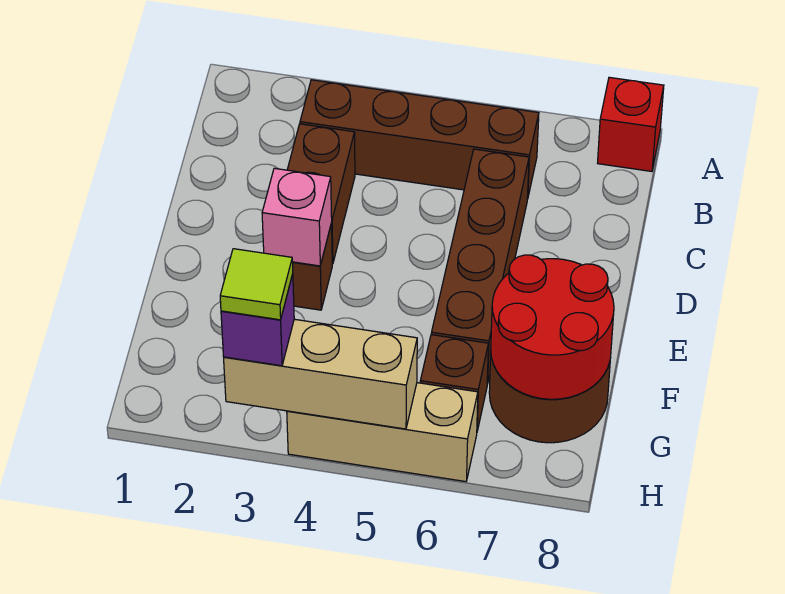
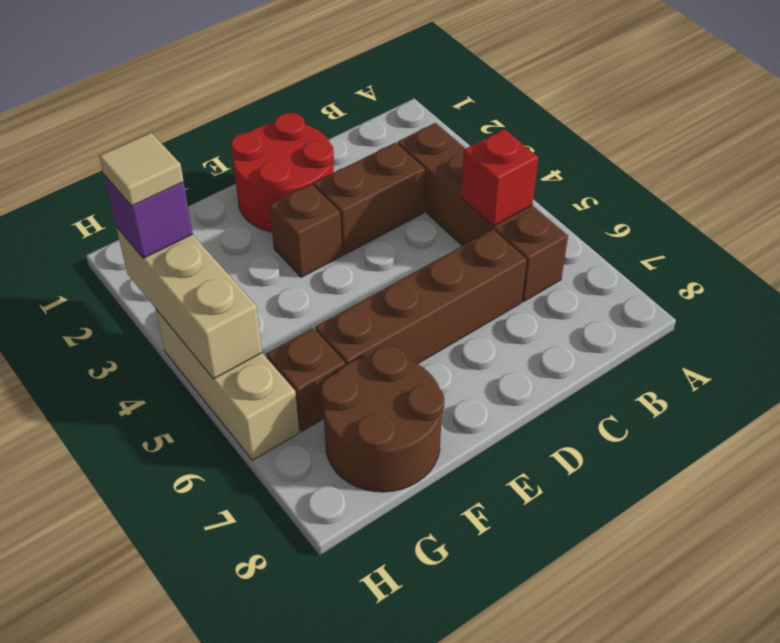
red 1x1 brick [598,77,664,171] -> red 1x1 brick moved to [461,129,538,226]
pink 1x1 brick [262,168,332,266] -> none
red 2x2 round brick [491,255,614,399] -> red 2x2 round brick moved to [231,113,334,232]
lime 1x1 tile [220,249,293,320] -> tan 1x1 tile [99,133,184,206]

